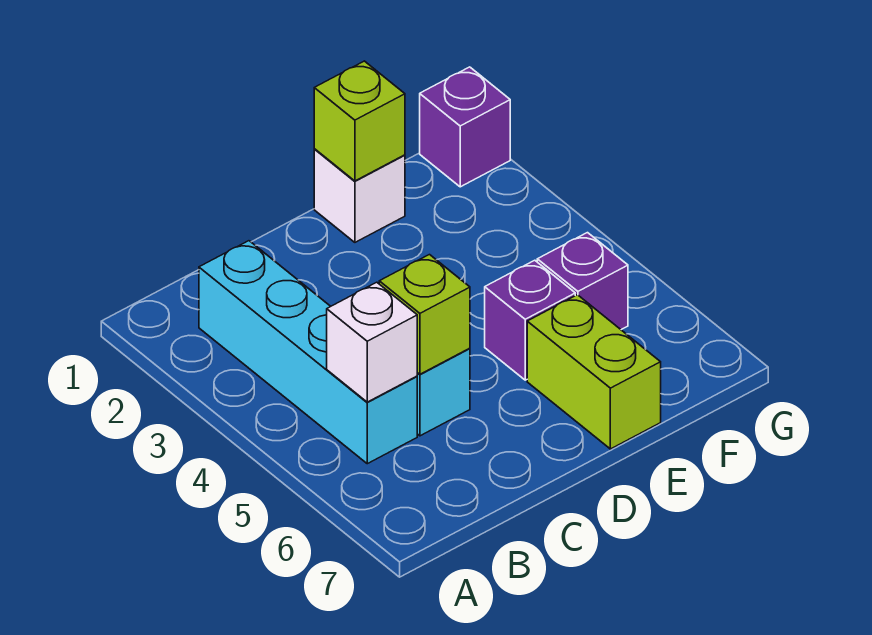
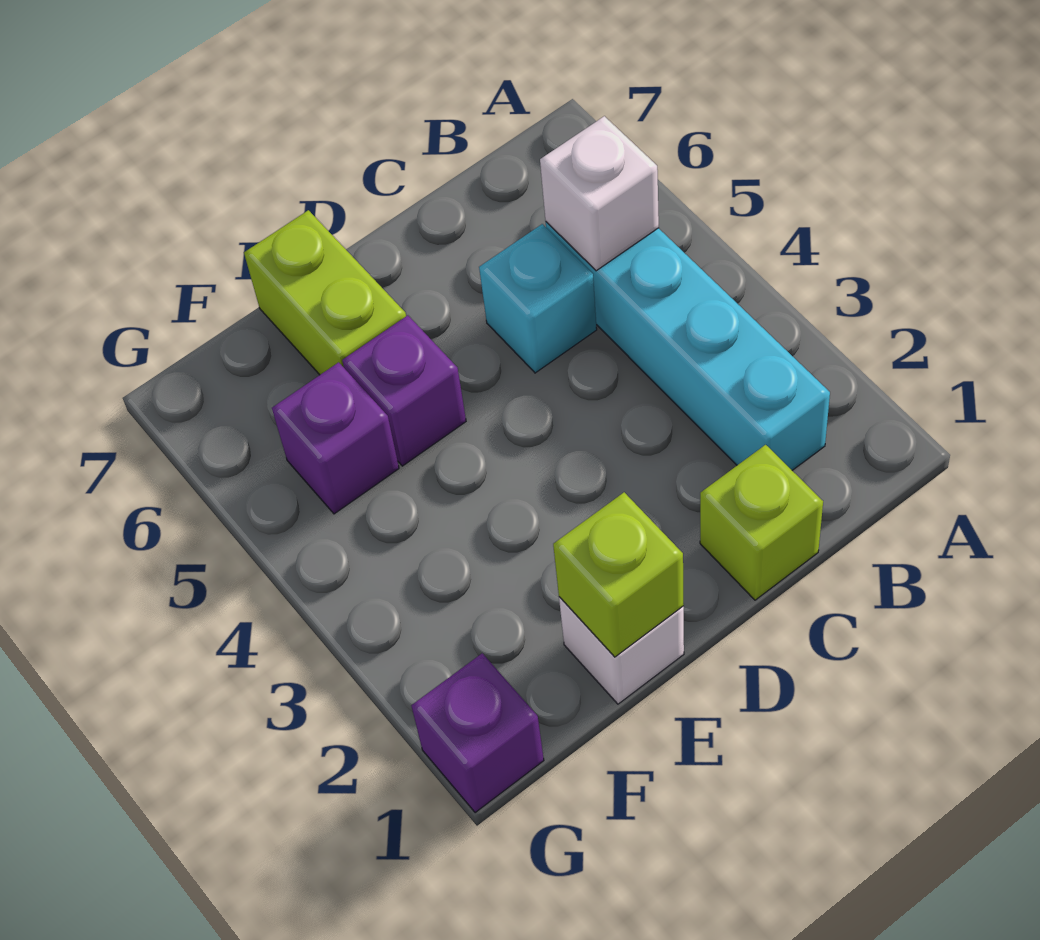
lime 1x1 brick [379,255,470,374] -> lime 1x1 brick moved to [700,445,823,600]

